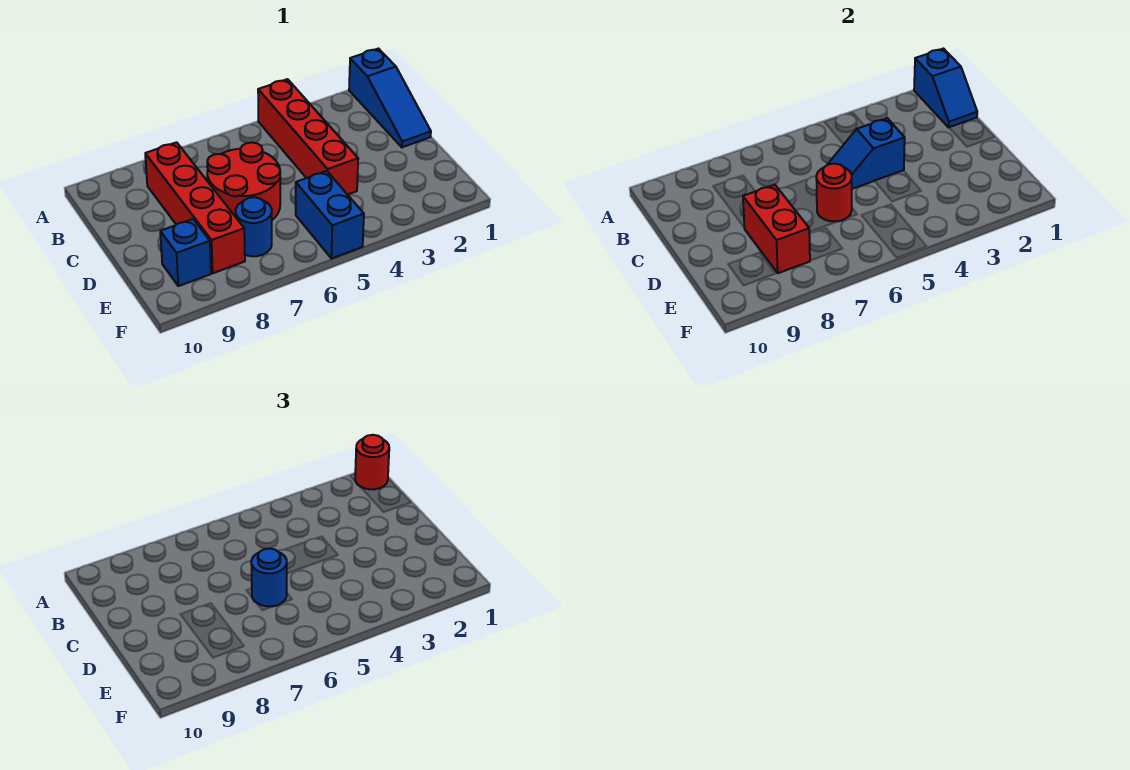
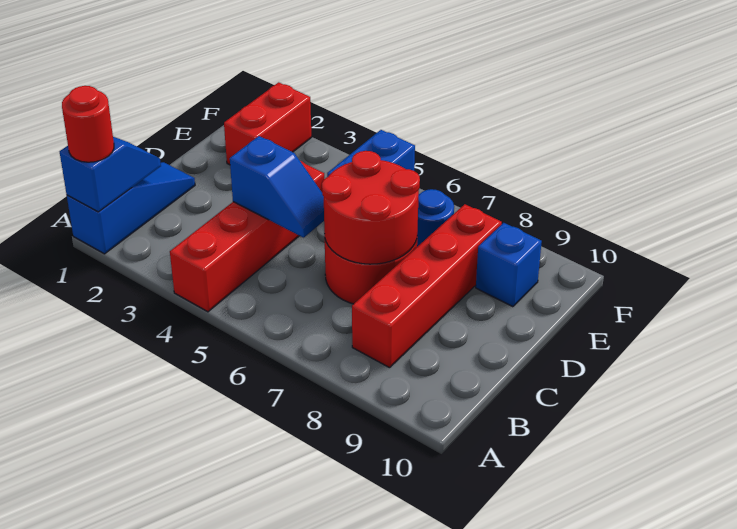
red 1x1 round brick [816,164,852,222] -> red 2x2 round brick [322,151,420,264]
blue 1x1 round brick [251,549,287,607] -> none
red 1x2 brick [743,185,810,273] -> red 1x2 brick moved to [224,82,311,165]

